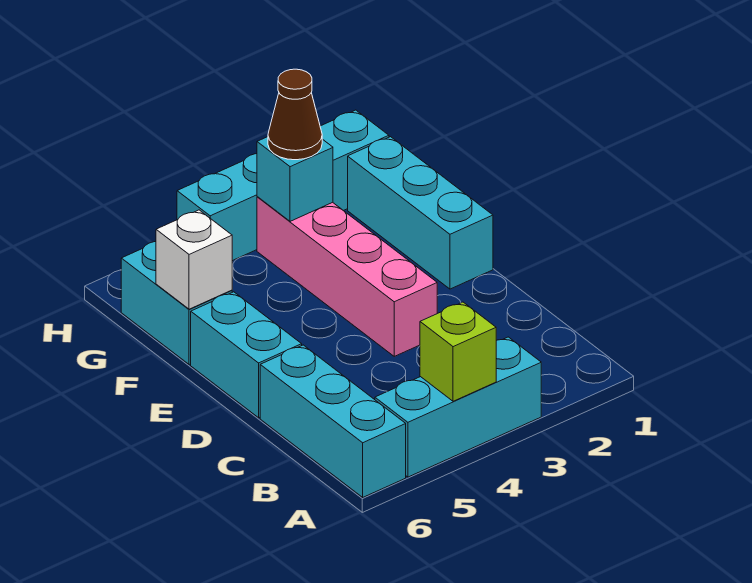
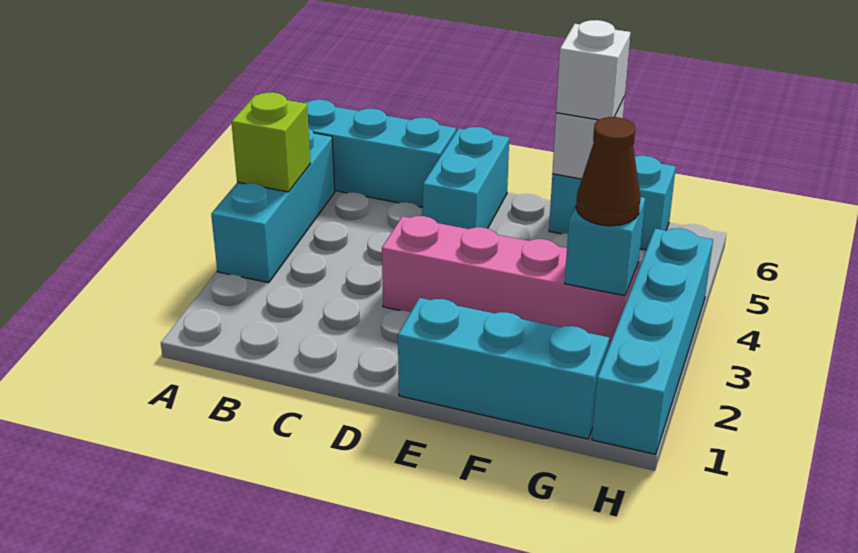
cyan 1x2 brick [191,292,302,418] -> cyan 1x2 brick turned to [423,127,509,229]
none -> white 1x1 brick [556,20,631,120]

